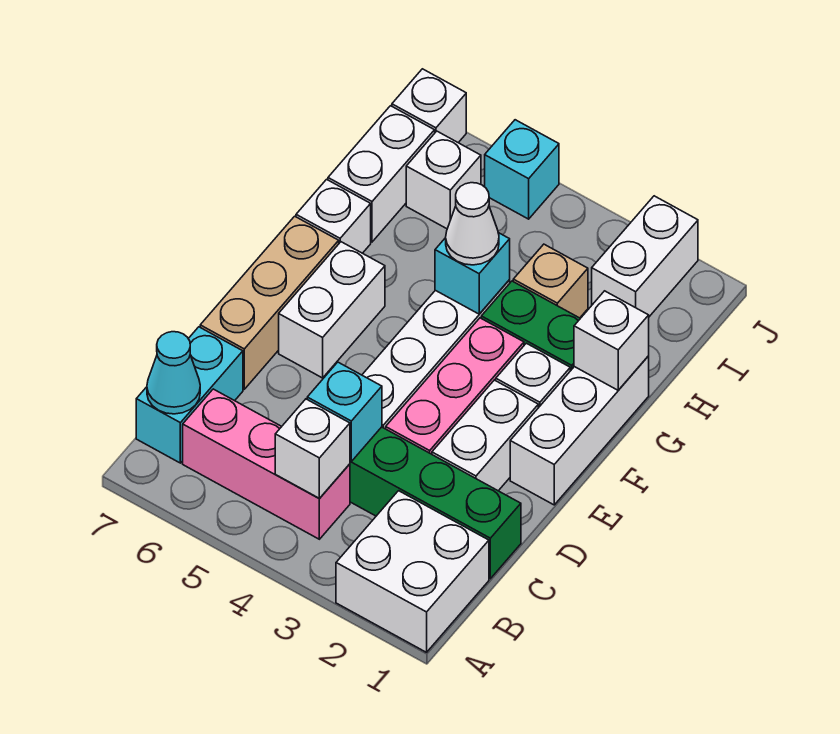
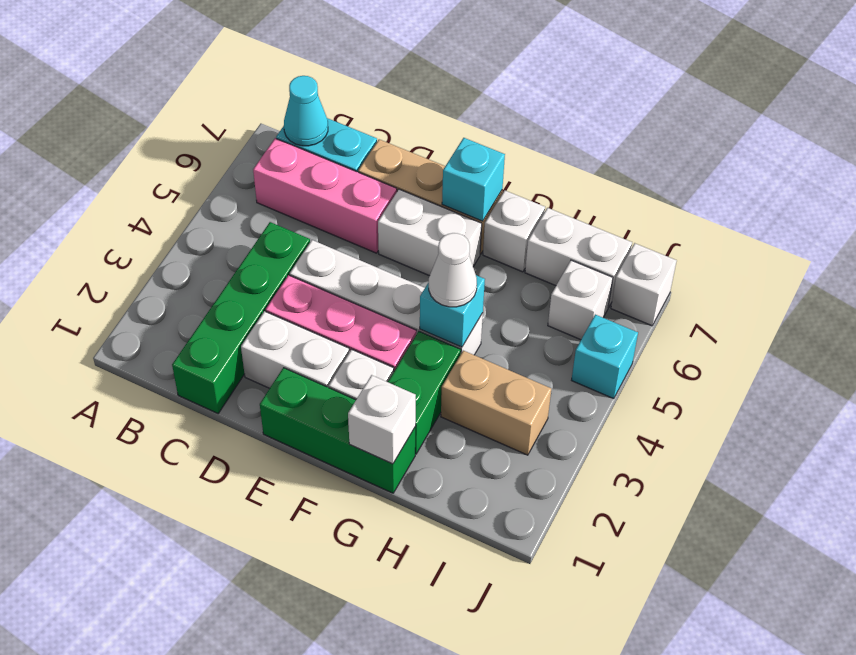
white 2x2 brick [336,491,489,652] -> none
pink 1x3 brick [183,389,350,539] -> pink 1x3 brick turned to [253,138,397,253]
white 1x1 brick [275,399,350,499] -> none
cyan 1x1 brick [307,362,382,461] -> cyan 1x1 brick moved to [442,138,505,221]
white 1x3 brick [510,356,649,505] -> green 1x3 brick [260,368,415,493]
tan 1x1 brick [513,244,588,318] -> tan 1x2 brick [441,351,551,455]
white 1x2 brick [592,196,698,317] -> none

